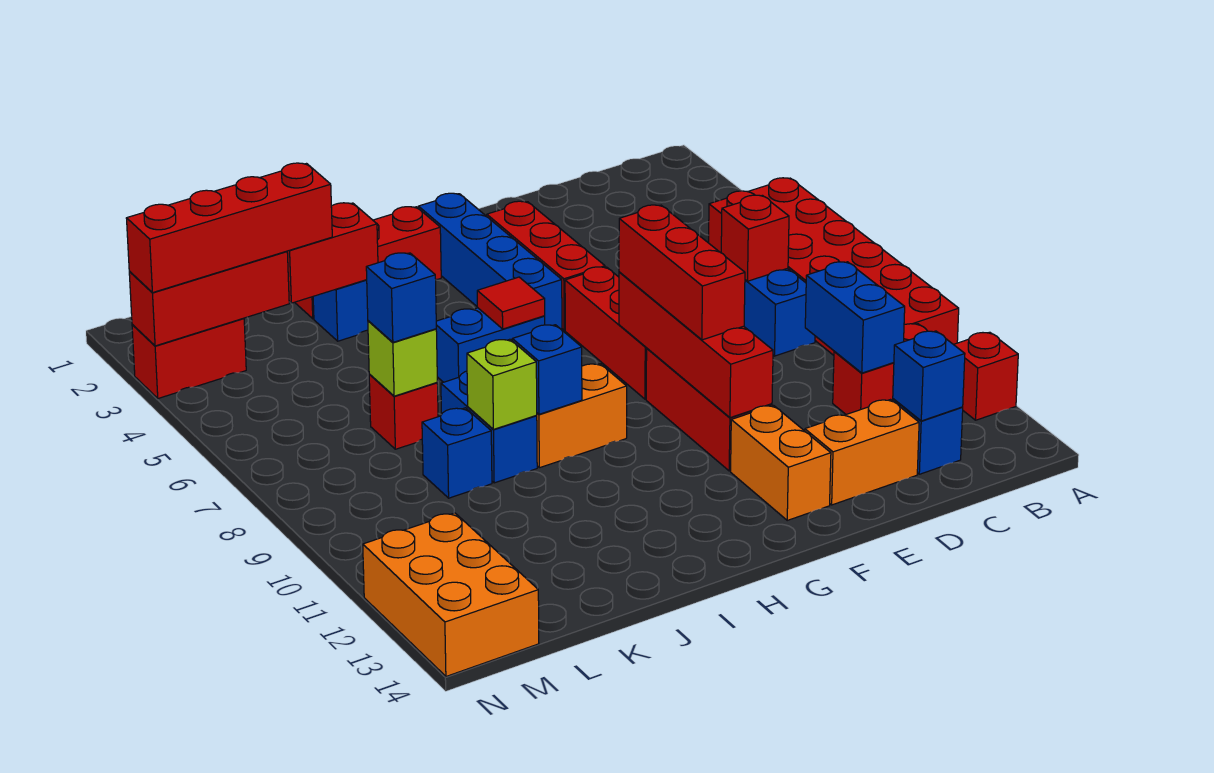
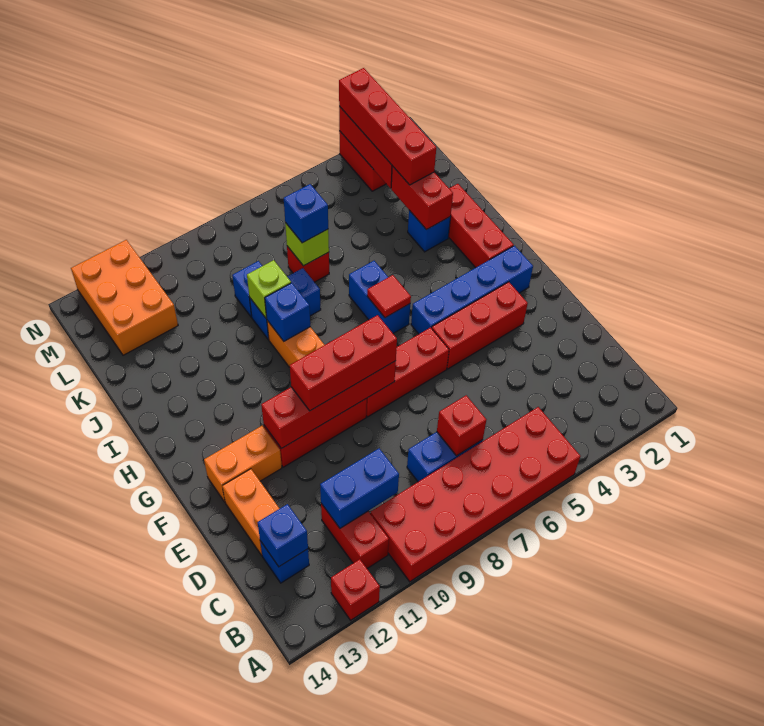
orange 2x3 brick [363,513,539,676] -> orange 2x3 brick turned to [71,240,178,355]

